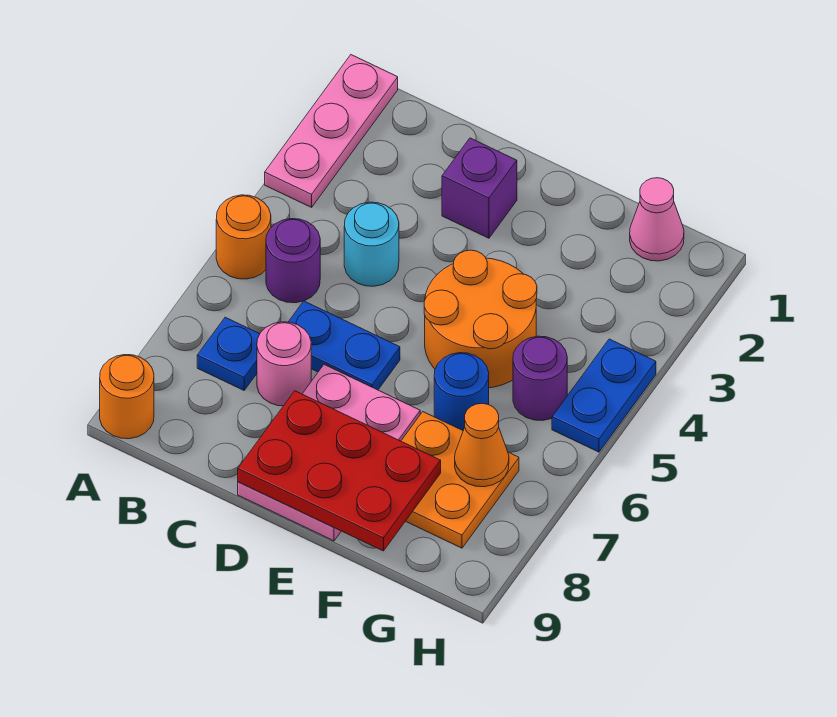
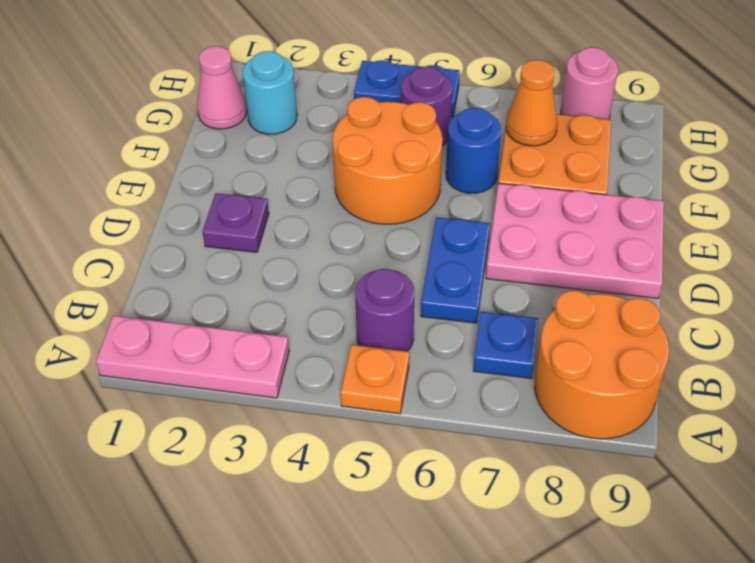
orange 1x1 round brick [216,195,271,279] -> orange 1x1 plate [341,345,409,414]
orange 1x1 round brick [100,355,154,439] -> orange 2x2 round brick [535,291,669,439]
cyan 1x1 round brick [344,202,399,286] -> cyan 1x1 round brick moved to [243,51,297,134]
pink 1x1 round brick [257,322,311,406] -> pink 1x1 round brick moved to [561,47,618,119]
purple 1x1 brick [442,138,517,238] -> purple 1x1 plate [202,193,269,252]
red 2x3 plate [238,391,441,551] -> none

